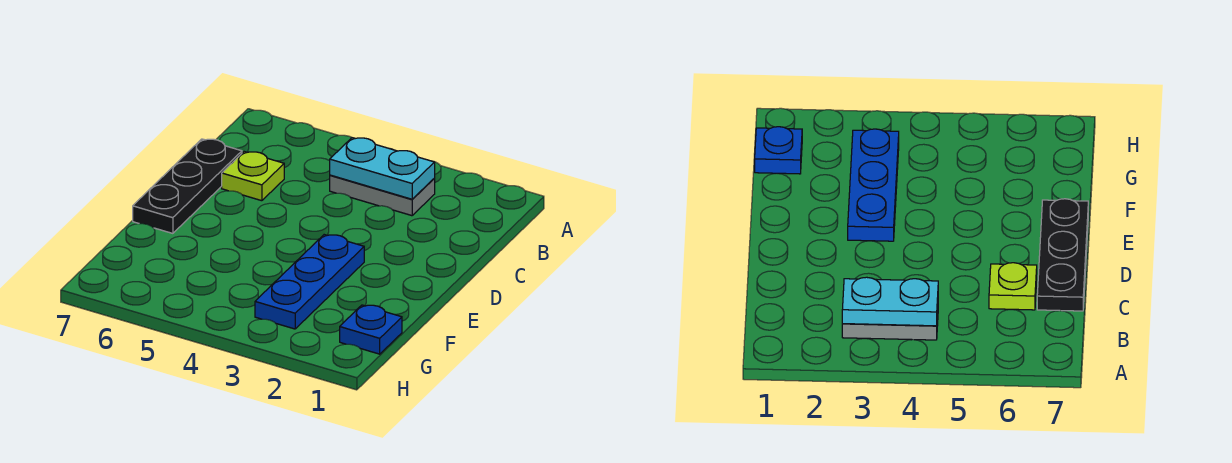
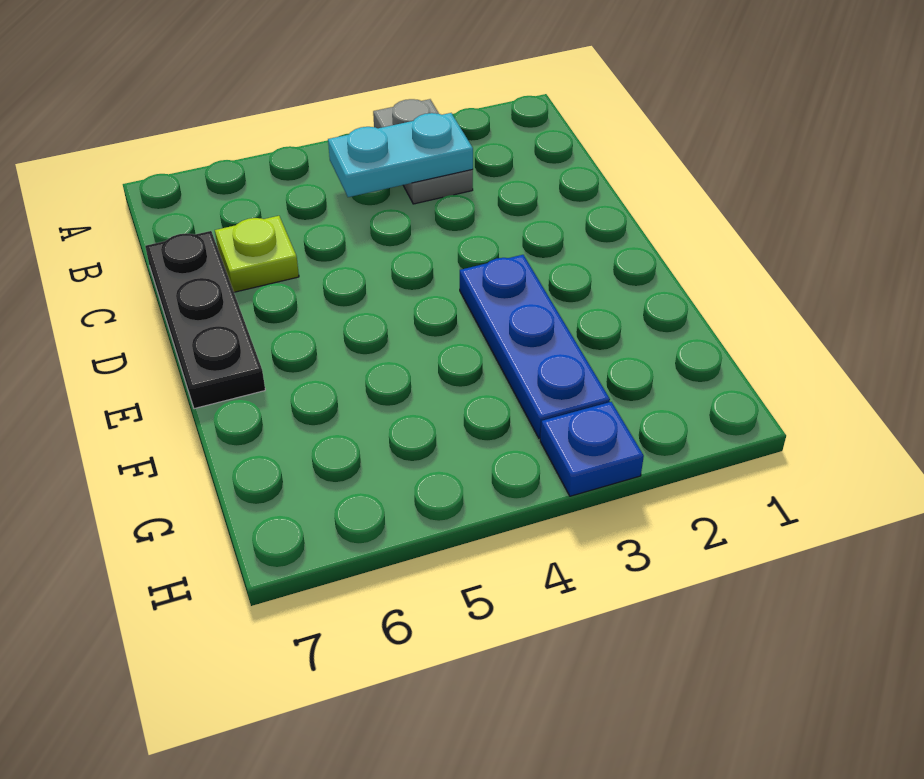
grey 1x2 plate [330,175,435,216] -> grey 1x2 plate turned to [373,99,473,204]
blue 1x1 plate [340,305,402,354] -> blue 1x1 plate moved to [540,402,644,496]

